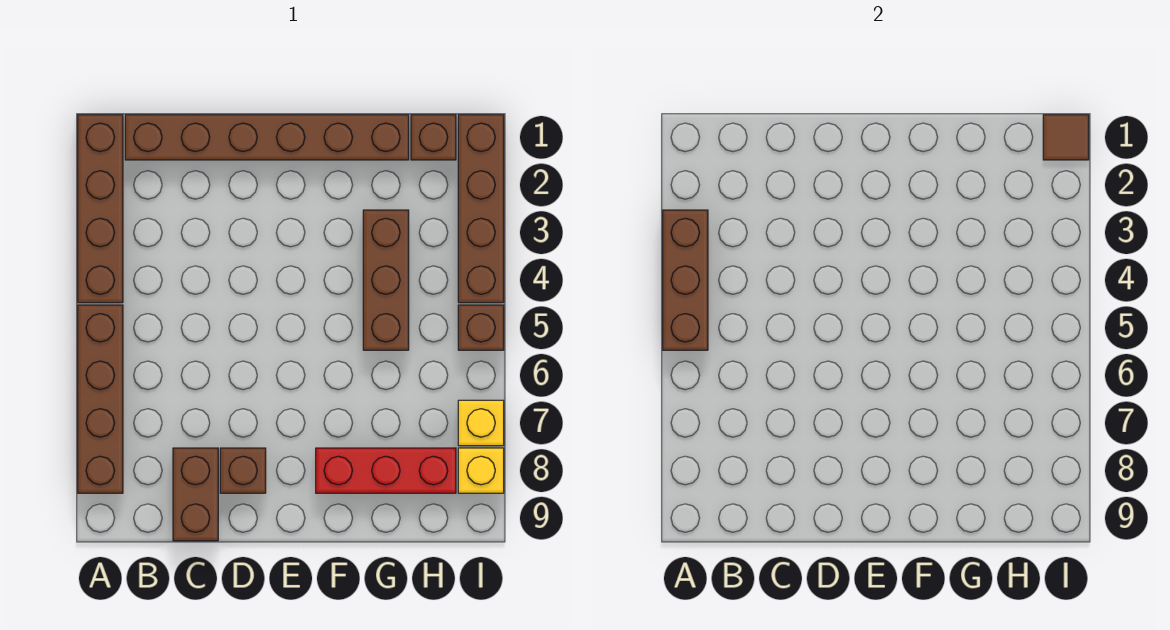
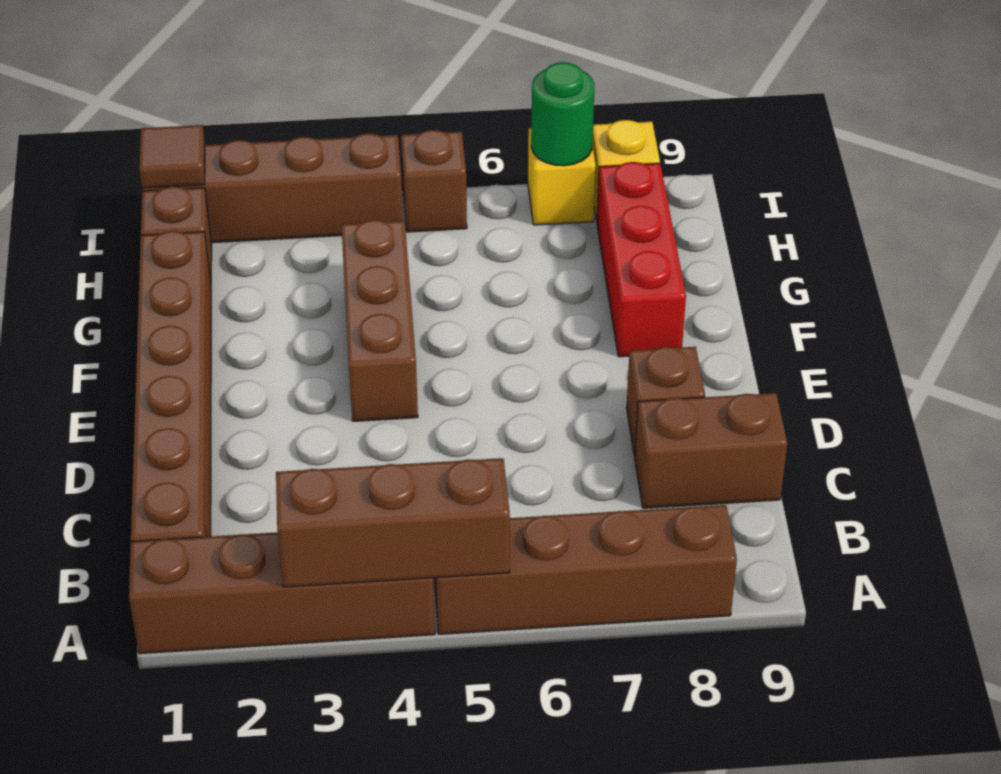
brown 1x3 brick [363,210,409,350] -> brown 1x3 brick turned to [341,220,418,421]
none -> green 1x1 round brick [531,62,594,166]

